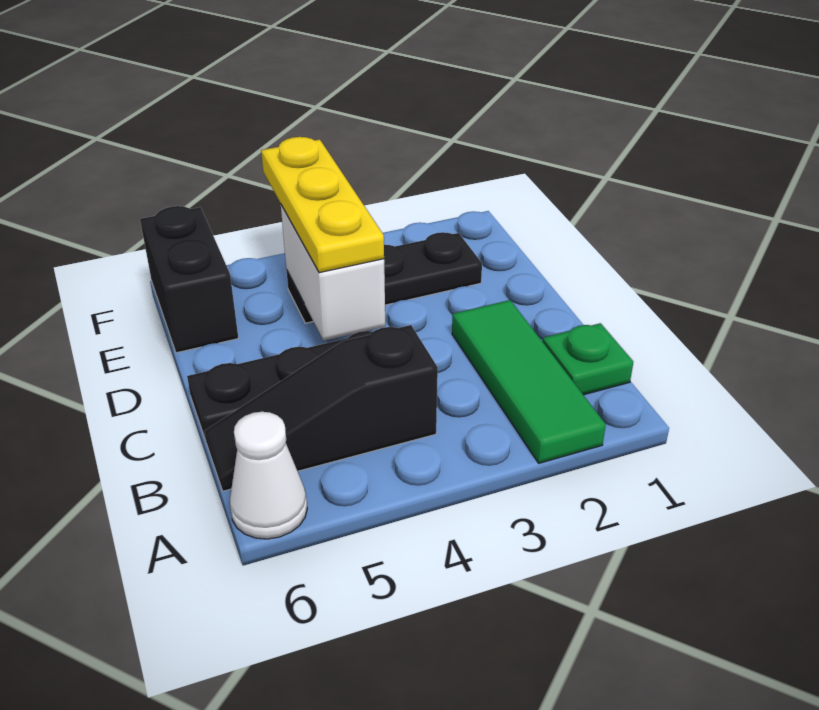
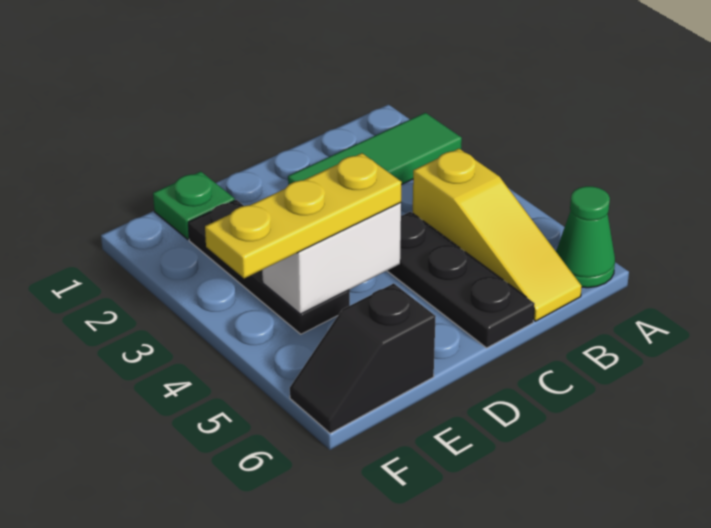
white 1x1 cone [230,412,307,539] -> green 1x1 cone [556,186,615,288]
green 1x1 plate [542,323,633,395] -> green 1x1 plate moved to [153,171,235,239]
black 1x3 slope [204,325,438,491] -> yellow 1x3 slope [413,149,582,321]
black 1x2 brick [140,206,238,353] -> black 1x2 slope [290,283,436,433]

